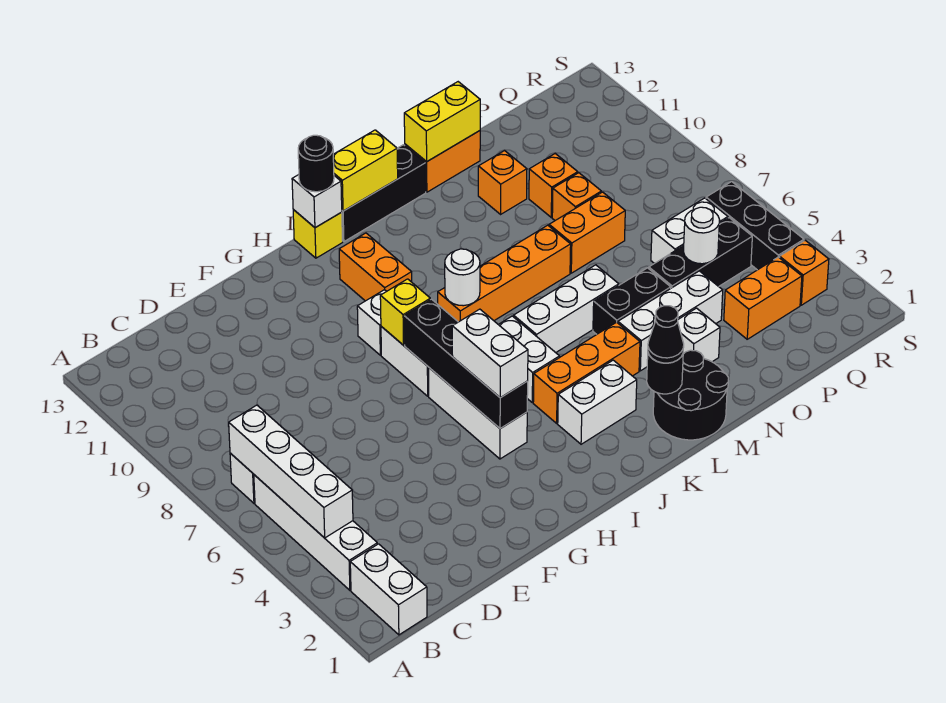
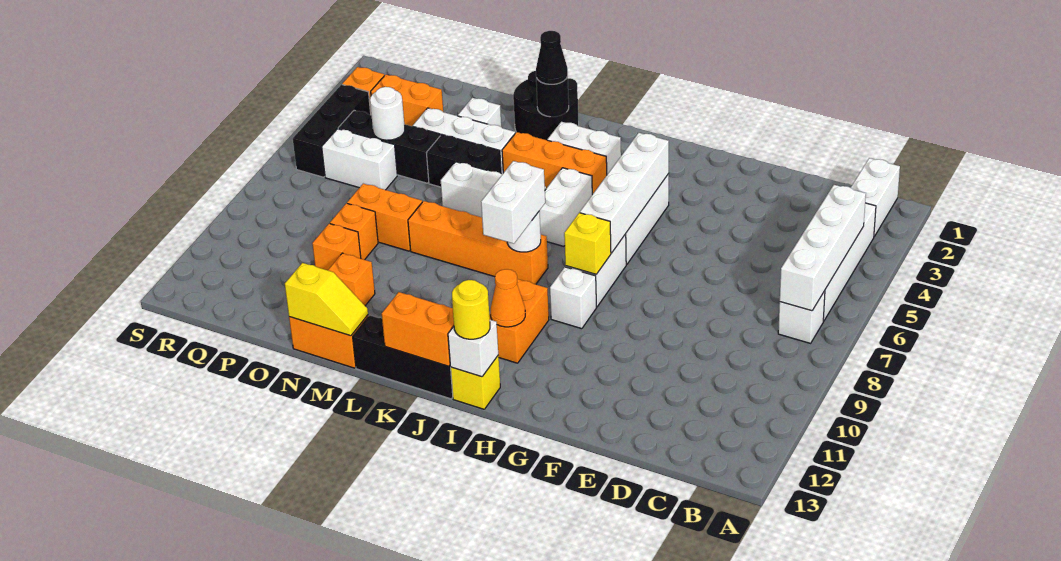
black 1x4 brick [404,299,528,429] -> white 1x4 brick [580,133,669,253]
white 1x2 brick [452,309,528,398] -> white 1x2 brick moved to [481,161,545,244]
none -> orange 1x1 cone [491,269,525,327]
black 1x1 round brick [298,135,334,192] -> yellow 1x1 round brick [452,280,490,339]
yellow 1x2 brick [333,130,398,211] -> orange 1x2 brick [382,292,454,366]
yellow 1x2 brick [404,82,480,162] -> yellow 1x2 slope [285,263,368,336]

